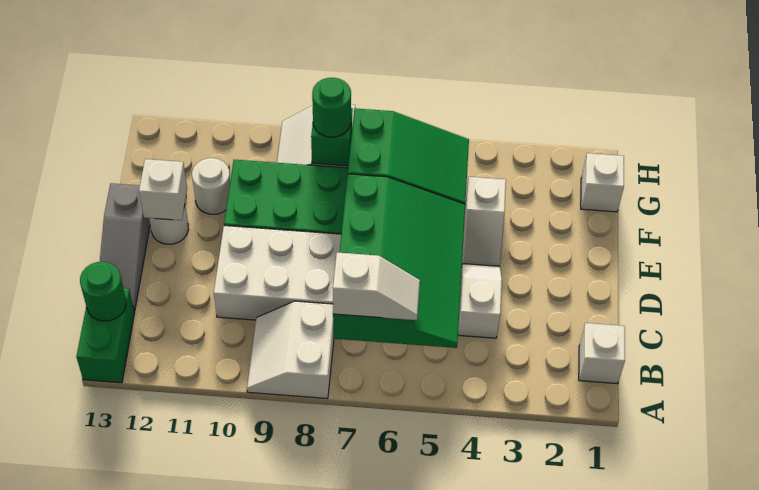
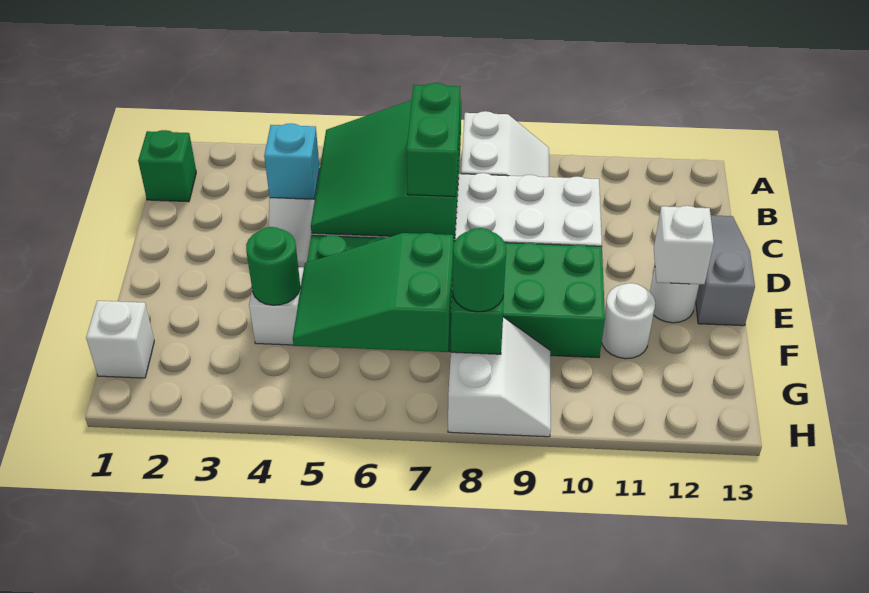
green 1x2 brick [76,288,135,383] -> green 1x2 brick moved to [407,83,460,197]
white 1x1 brick [579,323,625,384] -> green 1x1 brick [138,130,196,202]
green 3x4 slope [333,174,465,348] -> green 3x3 slope [311,100,461,239]
white 1x2 slope [333,252,420,320] -> none
green 1x1 round brick [80,262,126,321] -> green 1x1 round brick moved to [246,227,301,305]
none -> cyan 1x1 brick [264,123,320,199]

